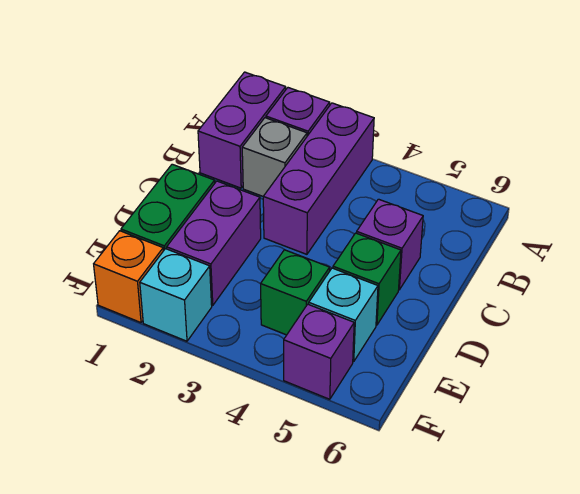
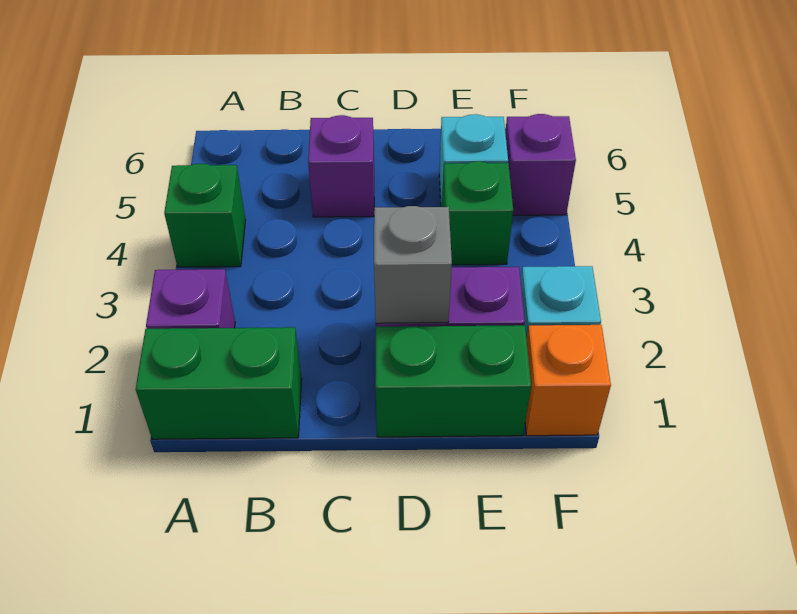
purple 1x2 brick [198,72,286,188] -> green 1x2 brick [136,327,302,439]
purple 1x3 brick [263,103,374,254] -> none
grey 1x1 brick [242,118,307,196] -> grey 1x1 brick moved to [374,206,452,323]
green 1x1 brick [333,233,401,325] -> green 1x1 brick moved to [164,164,245,267]

